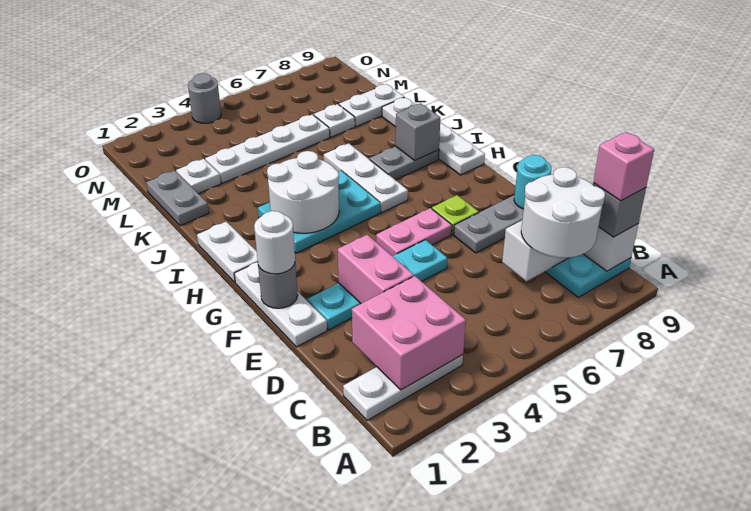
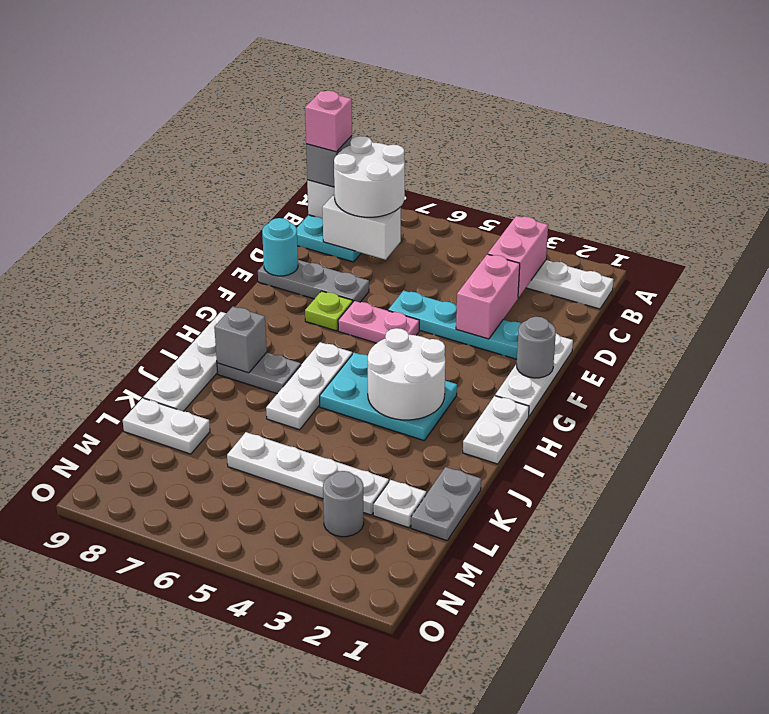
pink 2x2 brick [352,276,466,390] -> pink 1x2 brick [488,216,548,298]
white 1x1 round brick [254,211,295,274] -> none
white 1x1 plate [314,104,355,137] -> none
grey 1x1 round brick [188,73,221,123] -> grey 1x1 round brick moved to [323,471,364,537]

